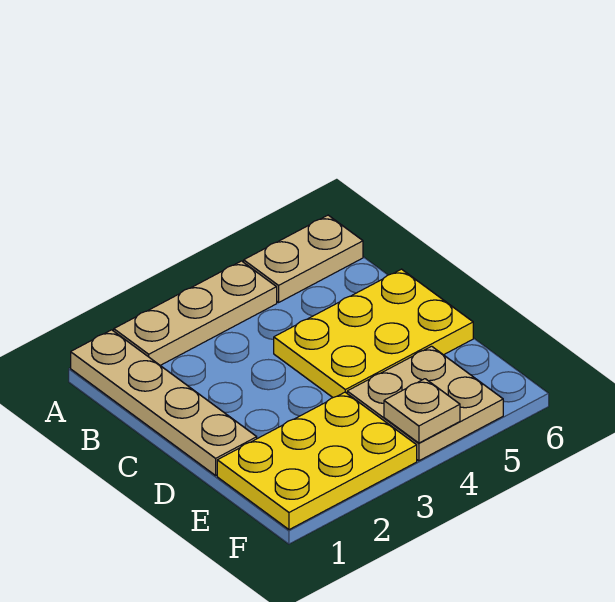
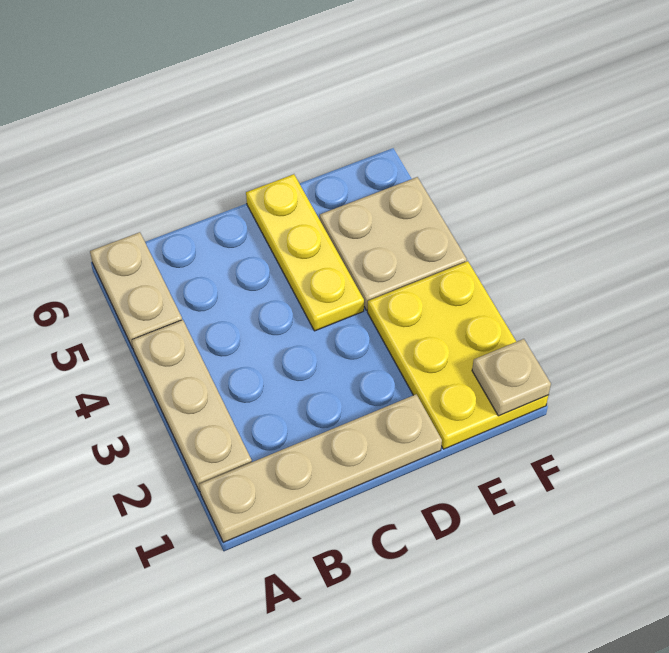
yellow 2x3 plate [274,269,473,397] -> yellow 1x3 plate [246,174,364,331]
tan 1x1 plate [384,379,460,443] -> tan 1x1 plate moved to [472,339,551,416]

